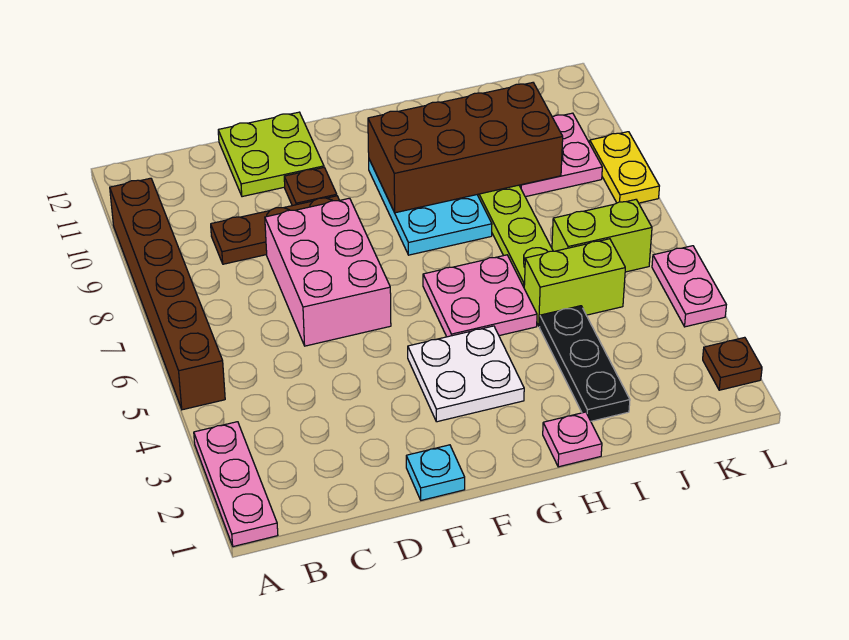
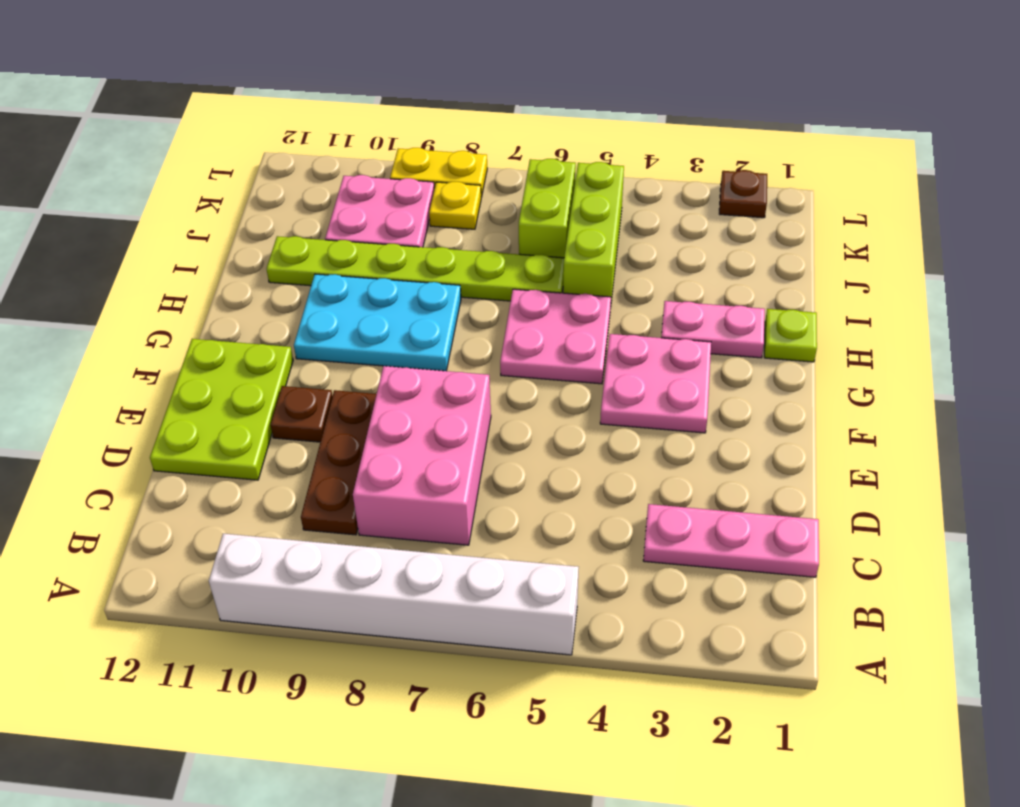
pink 1x3 plate [194,422,278,547] -> pink 1x3 plate moved to [643,504,819,577]
brown 1x6 brick [110,178,225,410] -> white 1x6 brick [209,534,579,655]
pink 2x3 brick [265,198,391,346] -> pink 2x3 brick turned to [353,366,491,545]
lime 2x2 plate [218,112,324,197] -> lime 2x3 plate [150,339,293,480]
cyan 1x1 plate [406,445,465,500] -> none
white 2x2 plate [408,326,524,422] -> pink 2x2 plate [600,334,711,433]
brown 2x4 brick [368,83,563,213] -> none
pink 1x1 plate [543,412,602,467] -> lime 1x1 plate [764,309,817,362]
black 1x3 plate [539,306,630,421] -> none
lime 1x2 brick [524,239,625,326] -> lime 1x3 brick [563,162,624,301]
none -> yellow 1x1 plate [429,182,481,229]
pink 1x2 plate [652,246,726,327] -> pink 1x2 plate moved to [661,301,765,358]

